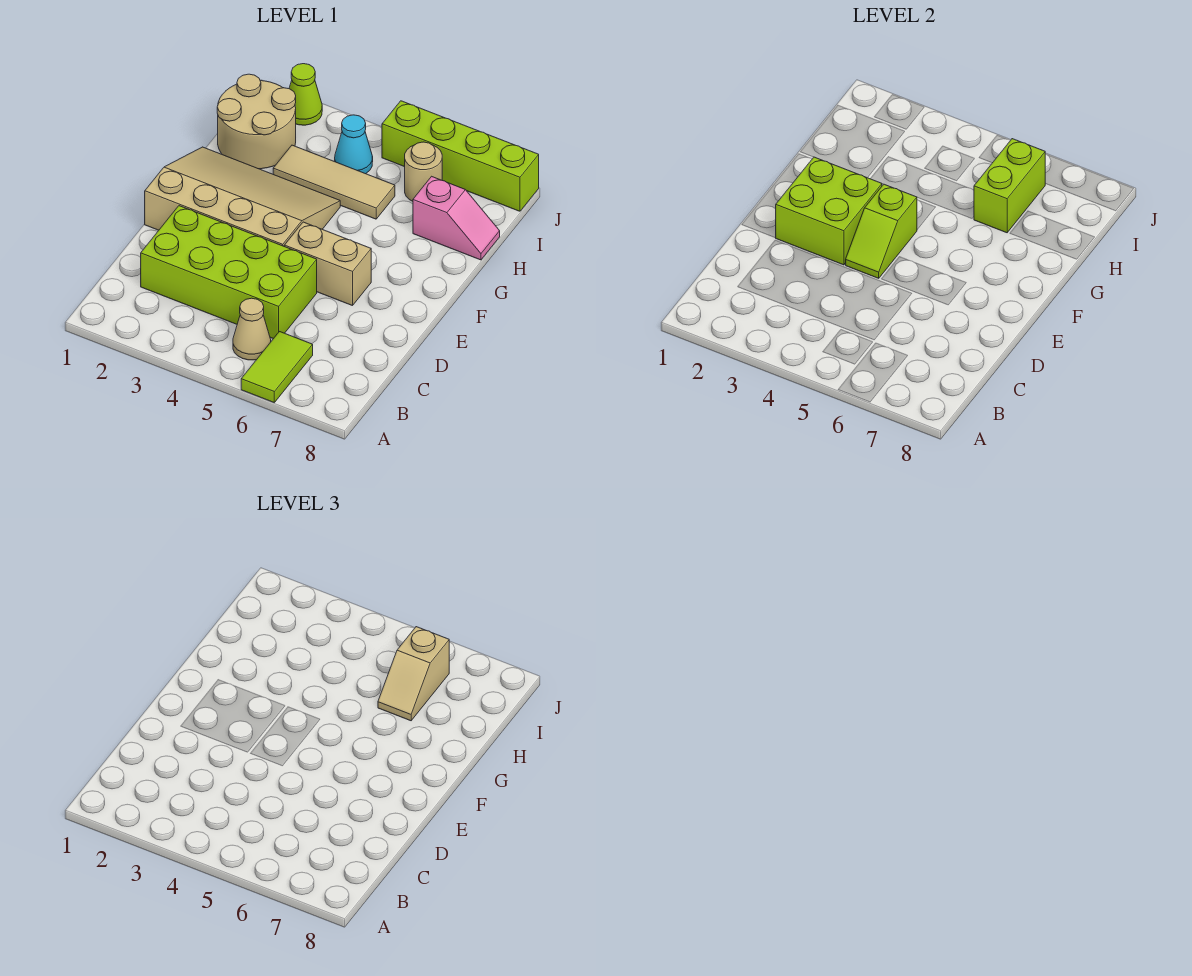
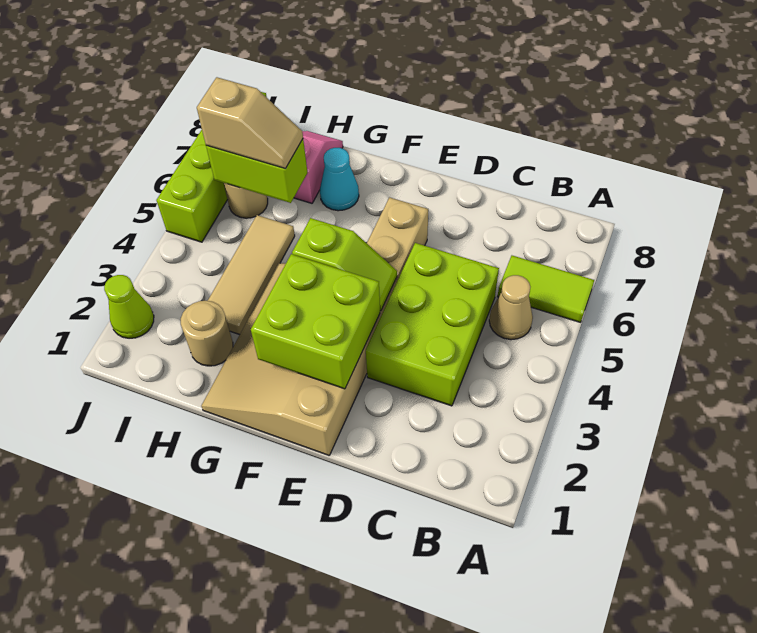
lime 2x4 brick [141,206,317,339] -> lime 2x3 brick [366,243,499,406]
tan 2x2 round brick [217,74,296,169] -> tan 1x1 round brick [181,301,233,366]
cyan 1x1 cone [335,115,373,174] -> cyan 1x1 cone moved to [320,148,359,211]

